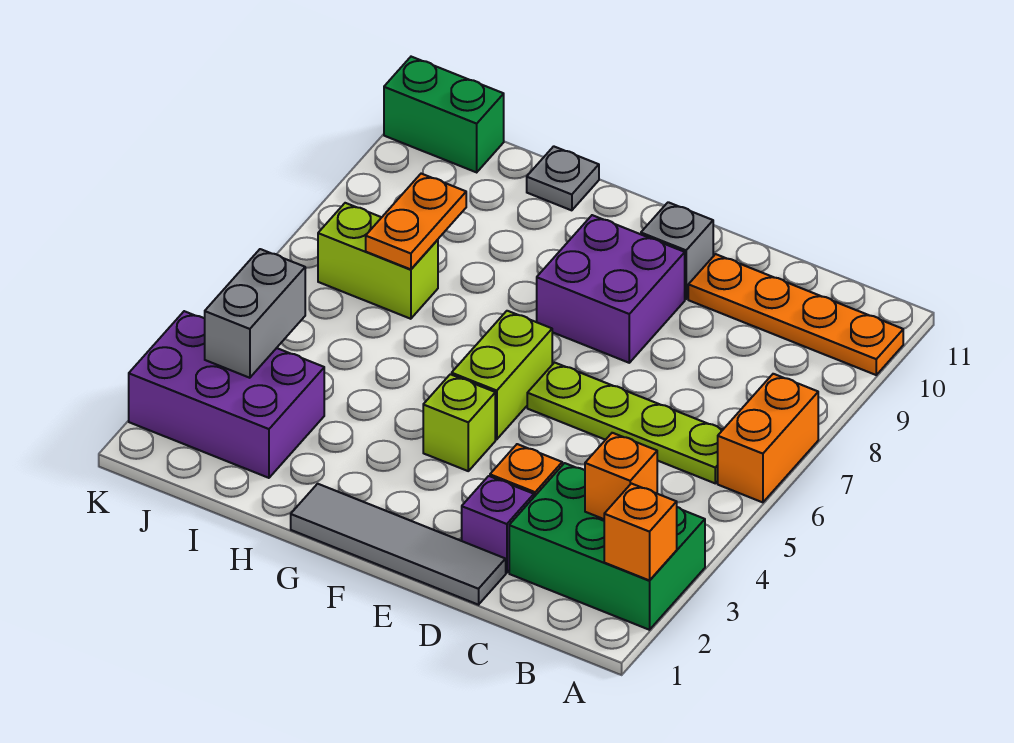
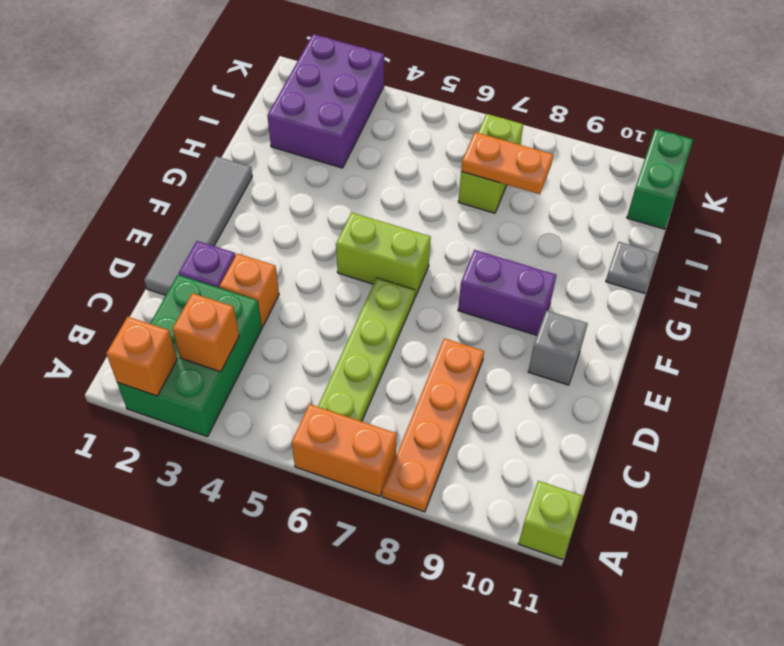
orange 1x4 plate [688,254,903,375] -> orange 1x4 plate moved to [382,338,484,512]
purple 2x2 brick [537,215,685,363] -> purple 1x2 brick [458,250,556,335]
lime 1x1 brick [423,374,495,471] -> lime 1x1 brick moved to [518,481,583,559]
grey 1x2 brick [205,249,305,378] -> none

